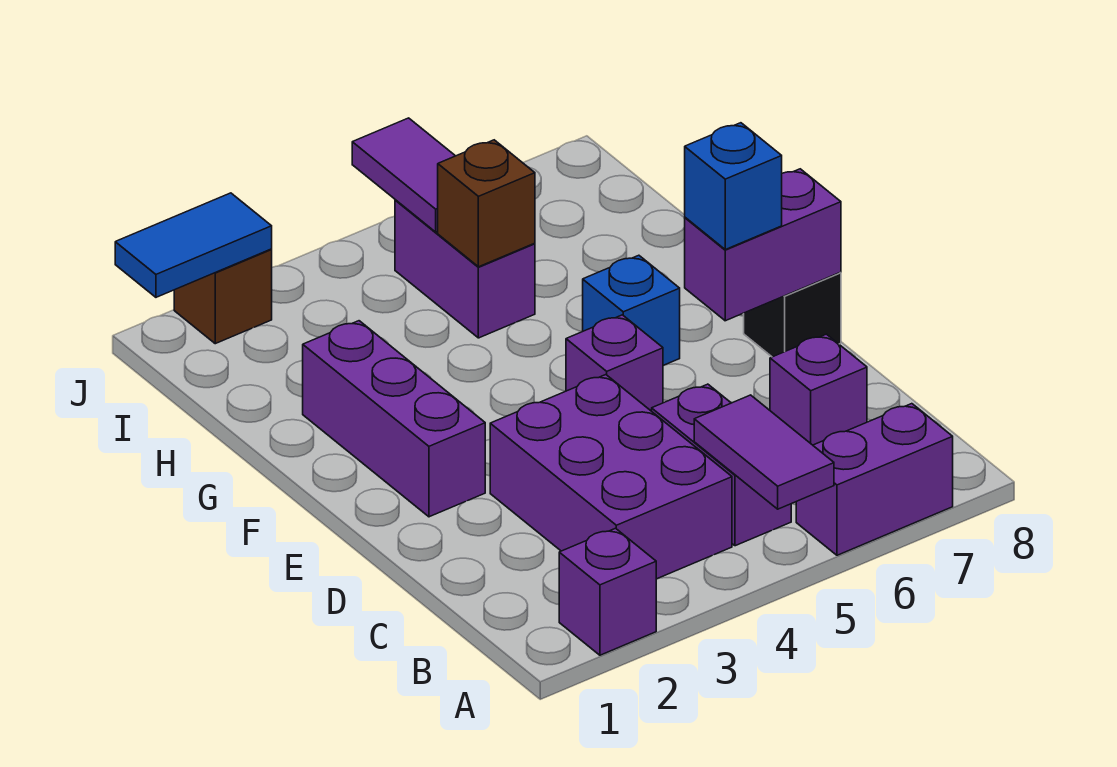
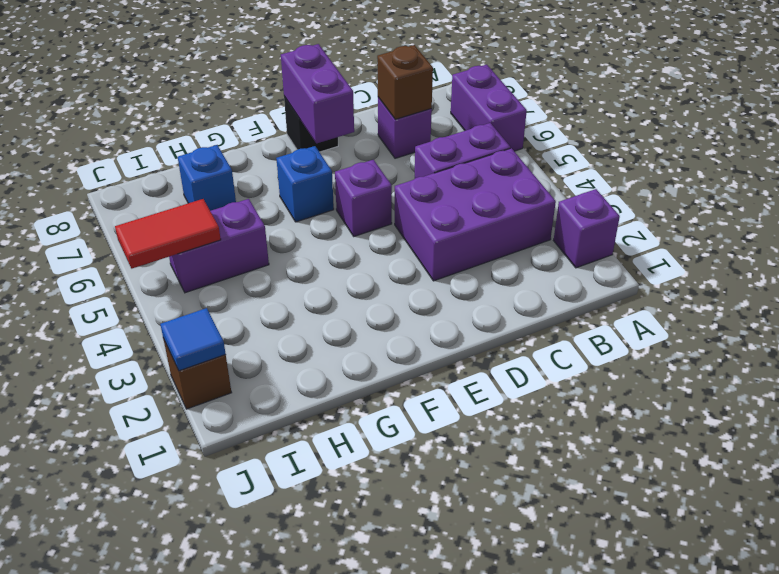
purple 1x2 tile [694,395,834,509] -> none
purple 1x3 brick [303,321,485,517] -> none
blue 1x1 brick [685,123,782,250] -> blue 1x1 brick moved to [178,145,236,211]
brown 1x1 brick [438,140,535,267] -> brown 1x1 brick moved to [377,45,433,119]
purple 1x2 tile [352,118,455,232] -> red 1x2 tile [115,199,221,269]
blue 1x2 tile [115,193,272,297] -> blue 1x1 tile [160,308,226,371]

